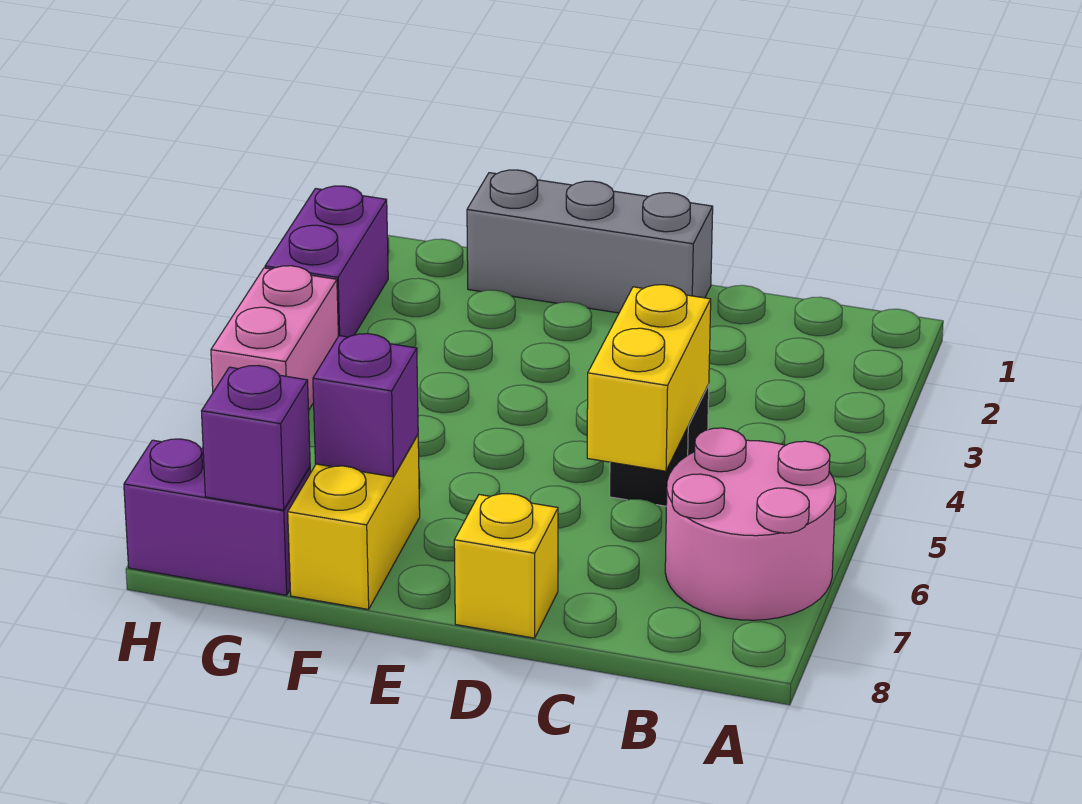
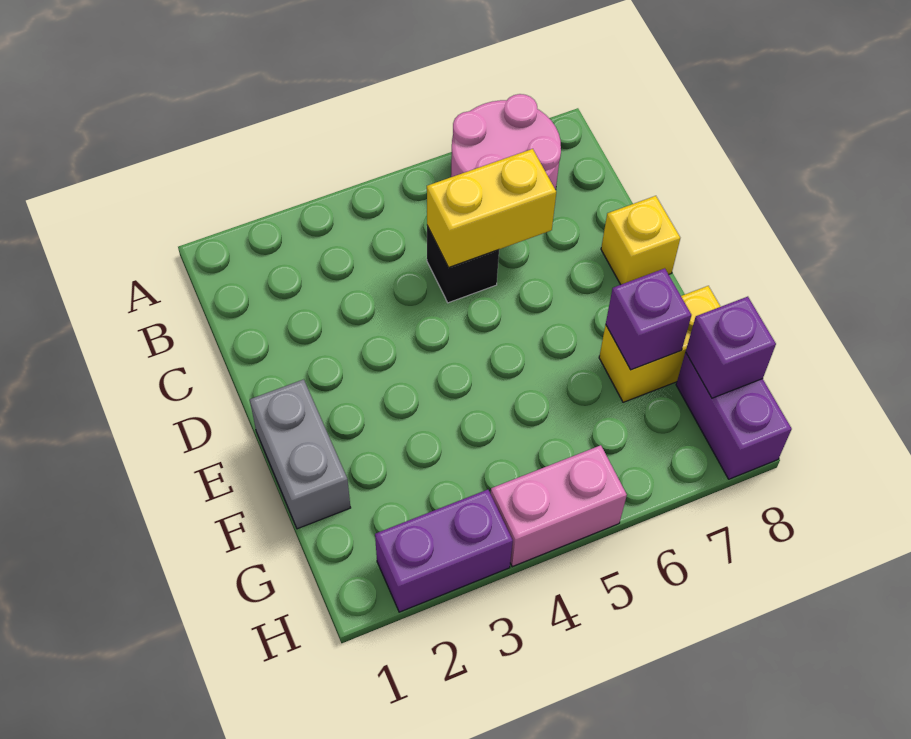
grey 1x3 brick [467,170,713,313] -> grey 1x2 brick [250,379,351,529]

